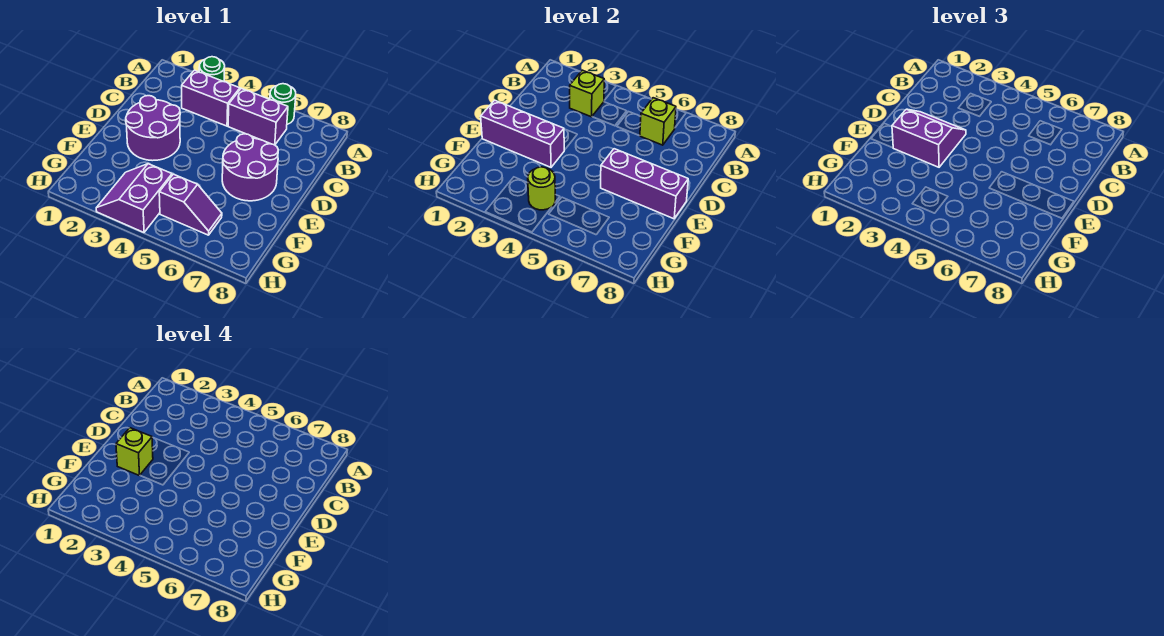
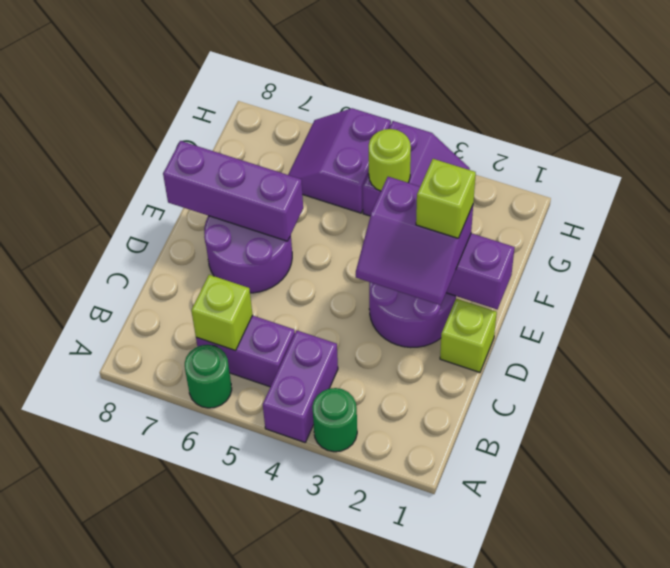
purple 1x2 brick [182,70,240,126] -> purple 1x2 brick turned to [263,331,338,442]
lime 1x1 brick [570,70,604,117] -> lime 1x1 brick moved to [440,299,497,372]
purple 1x2 slope [159,174,222,235] -> purple 2x2 slope [288,108,391,213]

